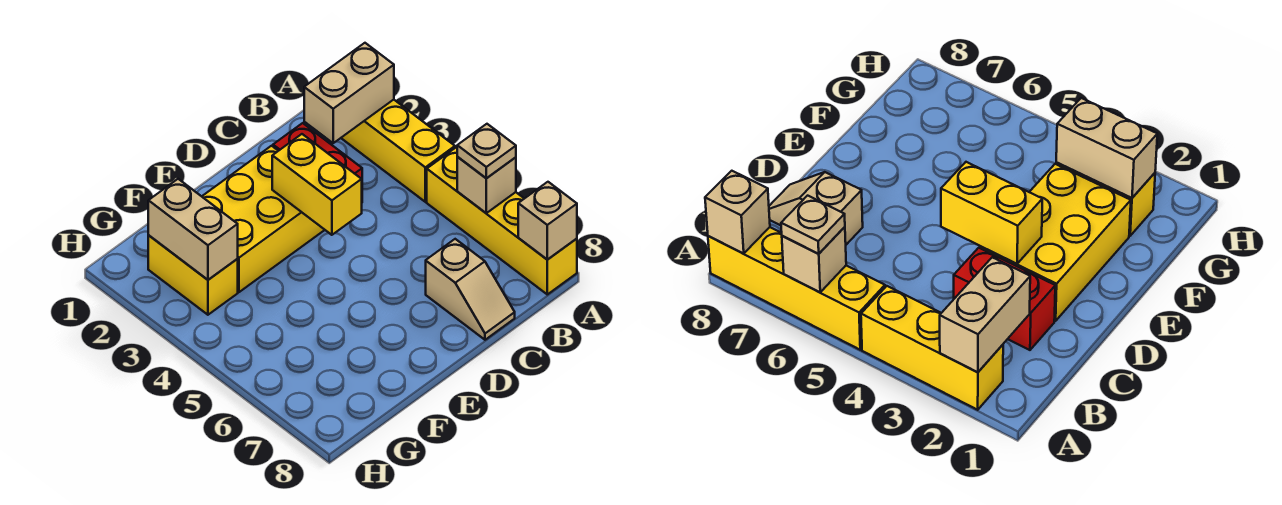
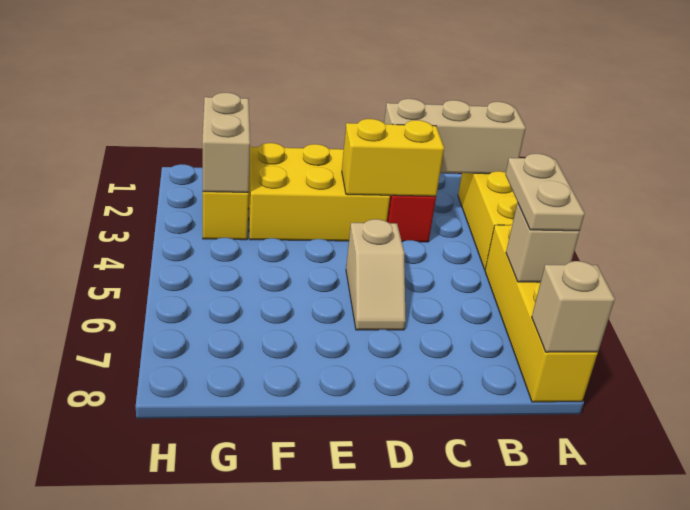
tan 1x2 brick [304,43,394,143] -> tan 1x3 brick [384,99,526,174]
tan 1x1 plate [457,124,516,178] -> tan 1x2 plate [505,154,585,231]
tan 1x2 slope [426,239,515,340] -> tan 1x2 slope moved to [346,219,406,330]
yellow 1x2 brick [272,134,362,235] -> yellow 1x2 brick turned to [342,119,444,196]

